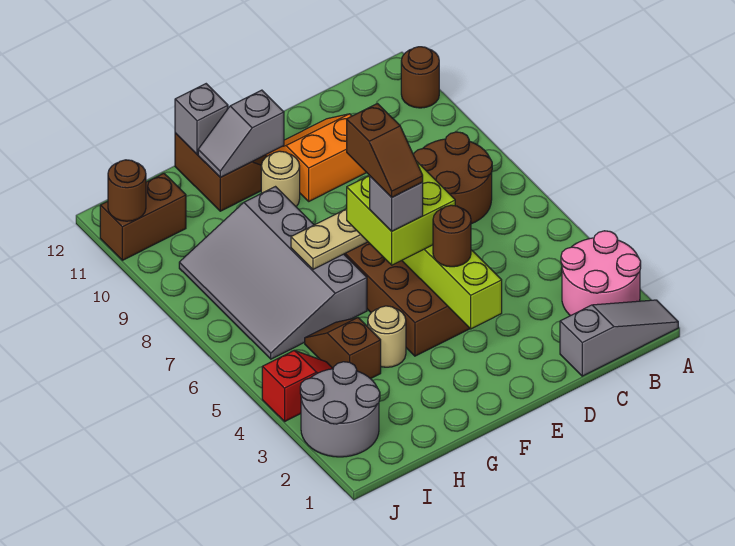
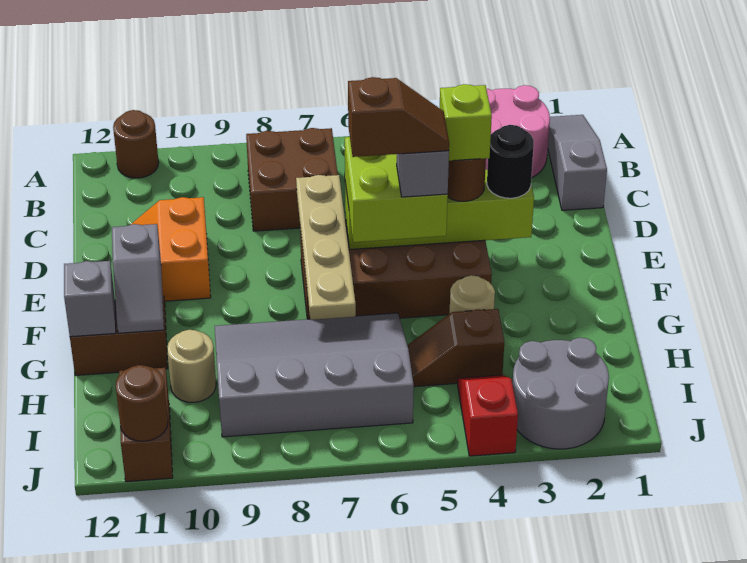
brown 2x2 round brick [413,132,492,224] -> brown 2x2 brick [246,128,338,231]
none -> black 1x1 round brick [487,125,534,198]
none -> lime 1x1 brick [440,84,492,161]
tan 1x1 round brick [261,151,300,206] -> tan 1x1 round brick moved to [167,330,216,402]
grey 3x4 slope [179,187,367,359] -> grey 3x4 slope turned to [215,313,414,437]

